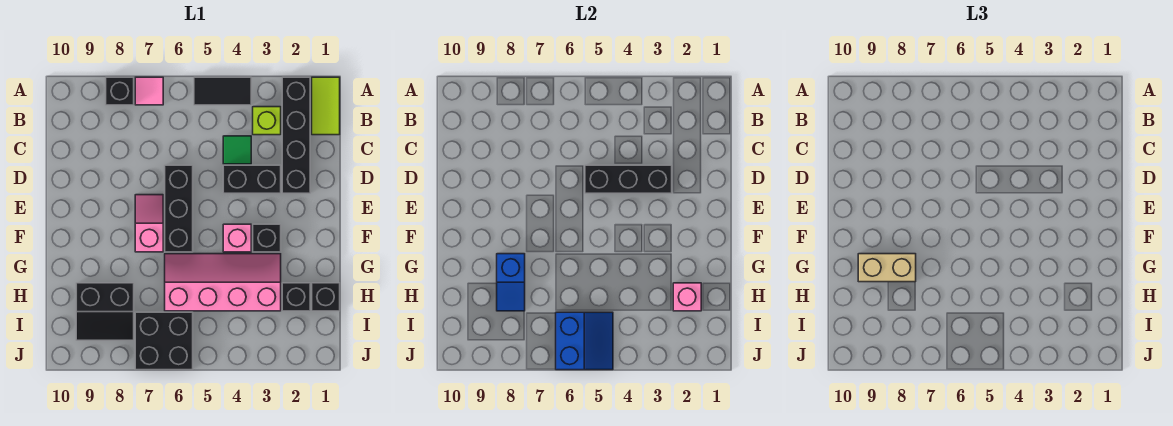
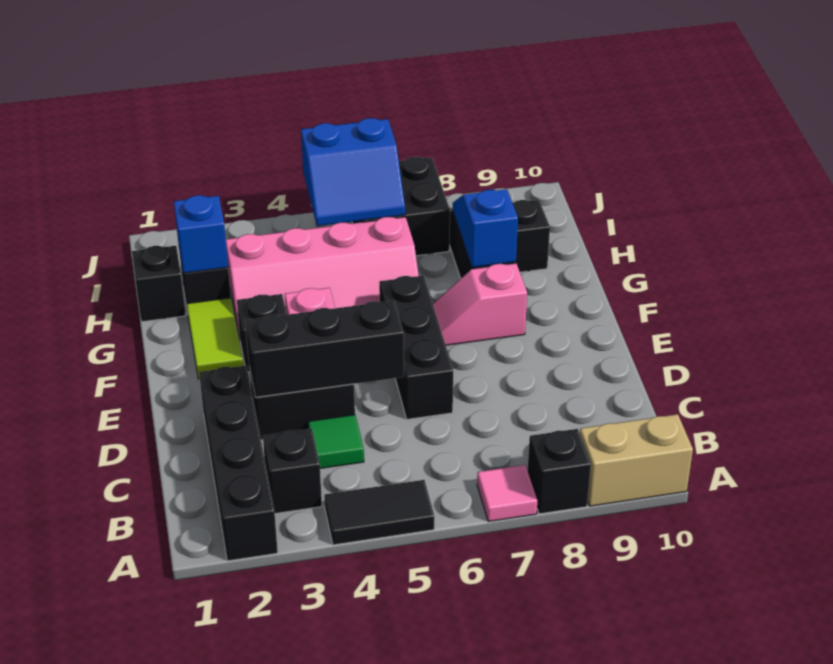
lime 1x2 tile [312,77,340,135] -> lime 1x2 tile moved to [187,298,243,379]
lime 1x1 brick [253,107,281,135] -> black 1x1 brick [263,429,322,513]
pink 1x2 slope [135,195,163,252] -> pink 1x2 slope turned to [433,264,527,345]
tan 1x2 brick [858,254,916,282] -> tan 1x2 brick moved to [580,414,693,506]
pink 1x1 brick [673,283,701,311] -> blue 1x1 brick [174,195,228,273]
blue 2x2 slope [556,312,613,370] -> blue 2x2 slope turned to [301,118,405,226]

